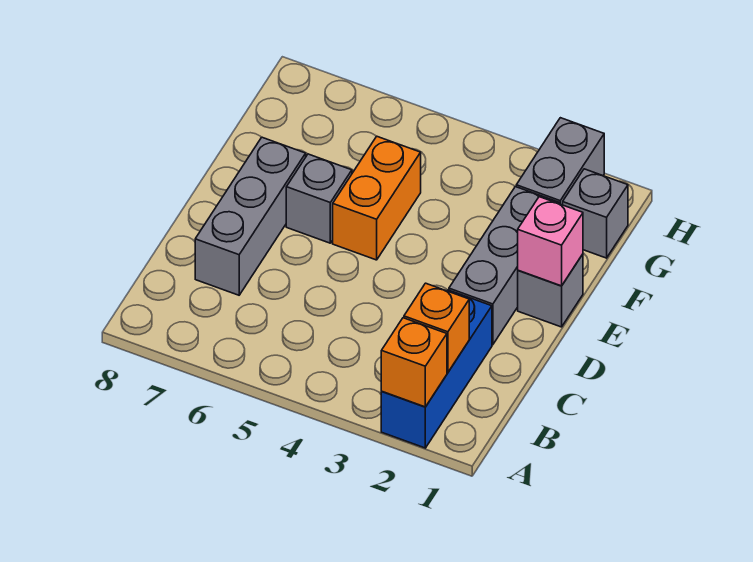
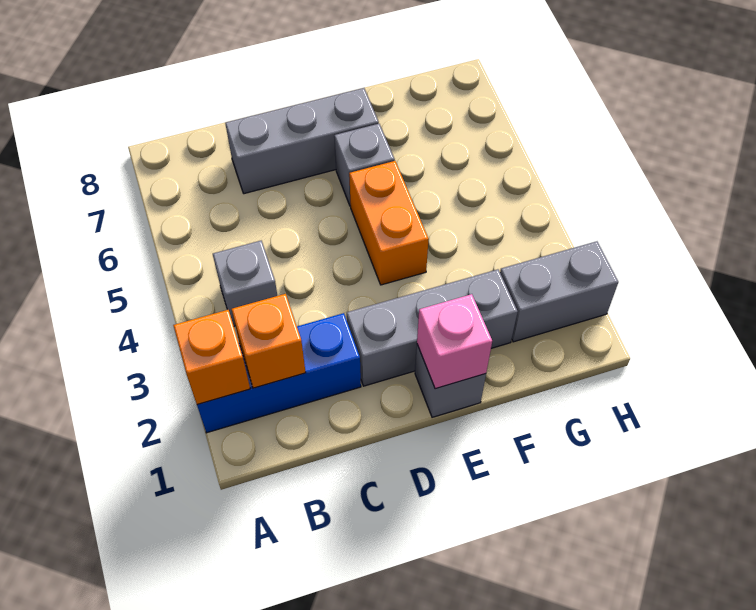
orange 1x2 brick [333,136,421,260] -> orange 1x2 brick turned to [349,161,429,285]
grey 1x1 brick [563,169,628,258] -> grey 1x1 brick moved to [213,241,277,326]

